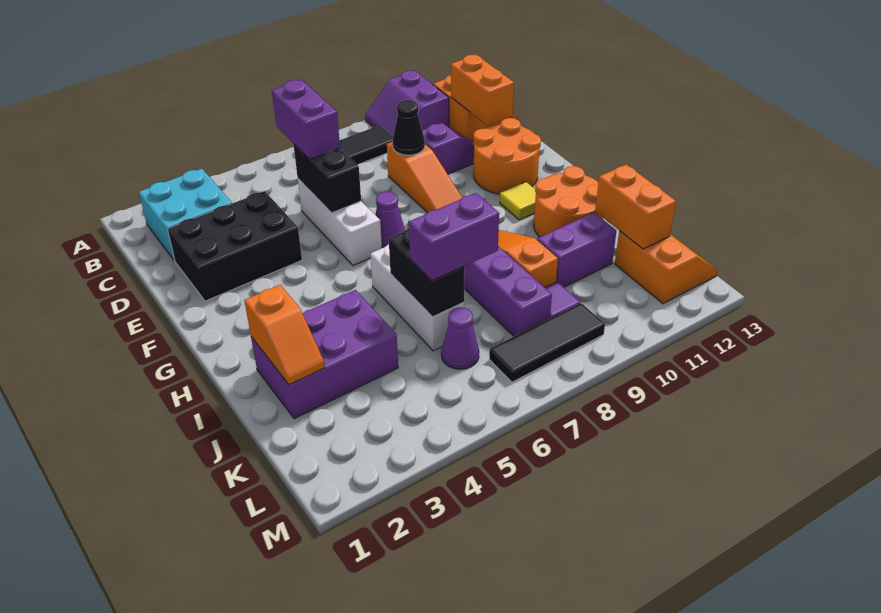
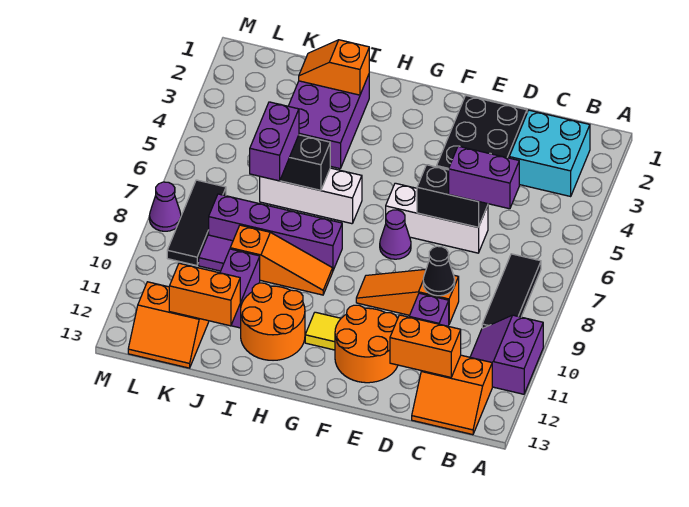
purple 2x2 slope [365,71,449,136] -> purple 2x2 slope turned to [470,315,543,394]
purple 1x1 cone [441,307,479,369] -> purple 1x1 cone moved to [149,182,181,231]

